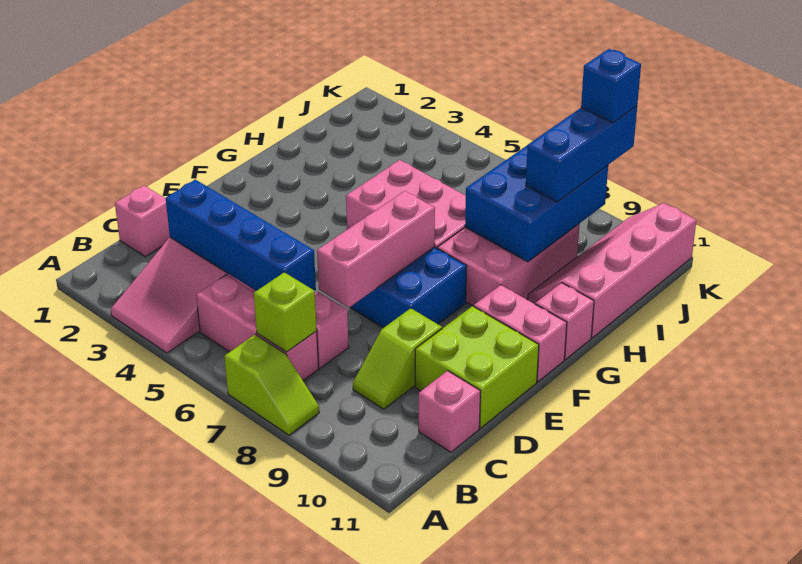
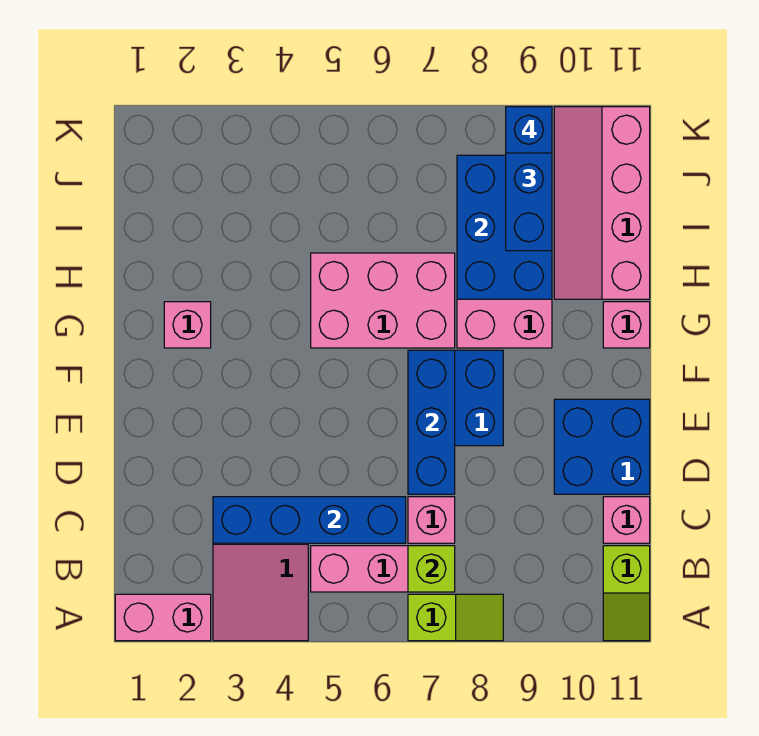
pink 1x1 brick [115,186,170,257] -> pink 1x1 brick moved to [164,302,211,348]
lime 1x2 slope [353,308,442,409] -> lime 1x2 slope moved to [603,546,650,641]
pink 1x3 brick [317,191,435,308] -> blue 1x3 brick [408,350,455,494]
lime 2x2 brick [415,306,539,428] -> blue 2x2 brick [554,399,650,494]
pink 1x2 brick [474,285,567,382] -> pink 1x2 brick moved to [115,594,211,641]

